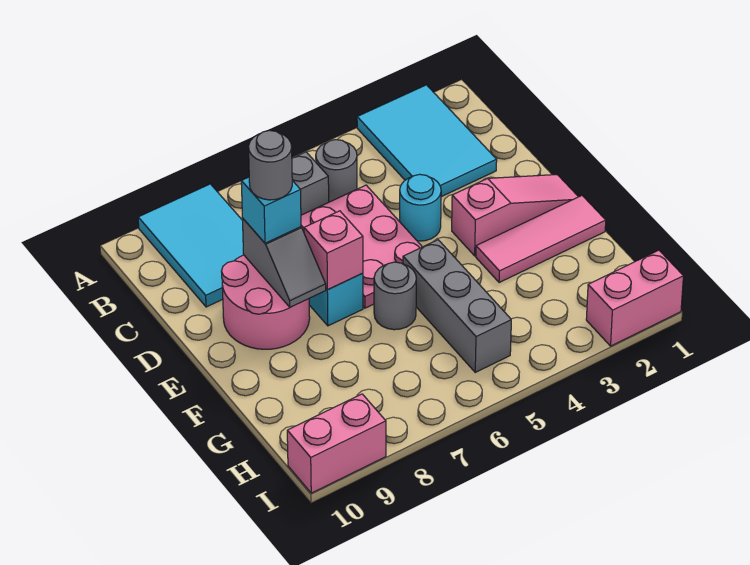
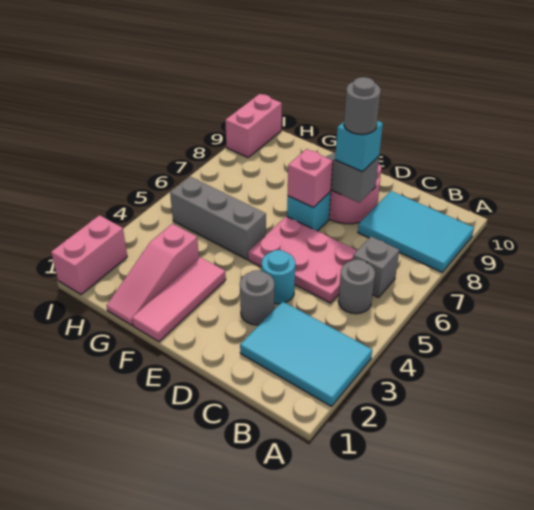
pink 1x3 slope [452,175,578,256] -> pink 1x3 slope moved to [107,224,199,325]
grey 1x1 round brick [374,262,416,330] -> grey 1x1 round brick moved to [240,270,274,325]

